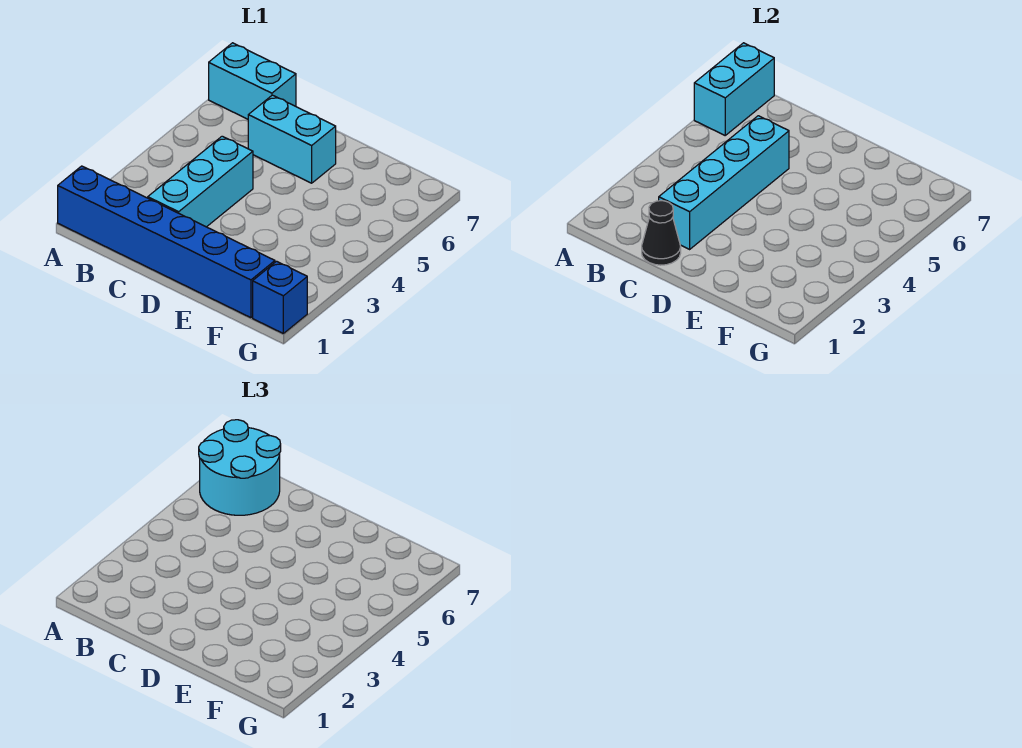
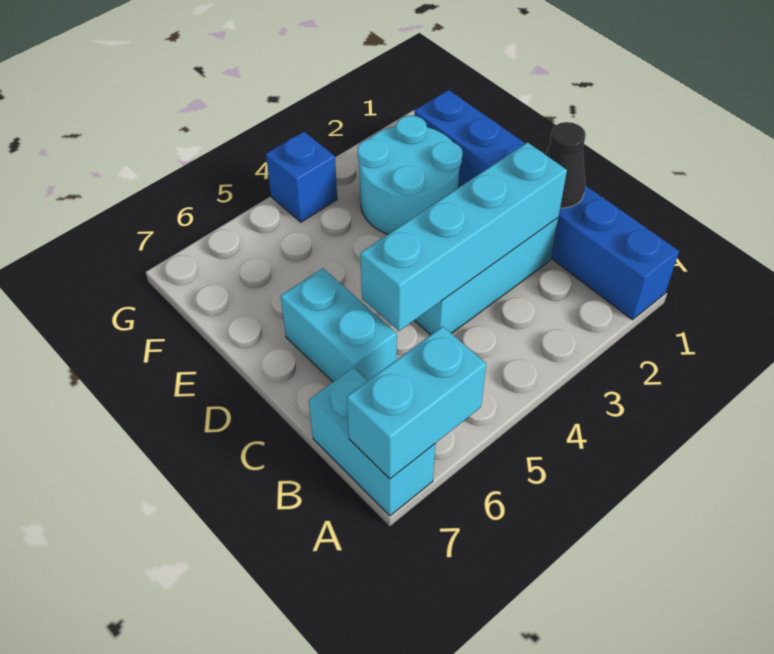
cyan 2x2 round brick [199,420,281,515] -> cyan 2x2 round brick moved to [358,116,462,234]
blue 1x1 brick [253,261,307,333] -> blue 1x1 brick moved to [266,132,337,222]

